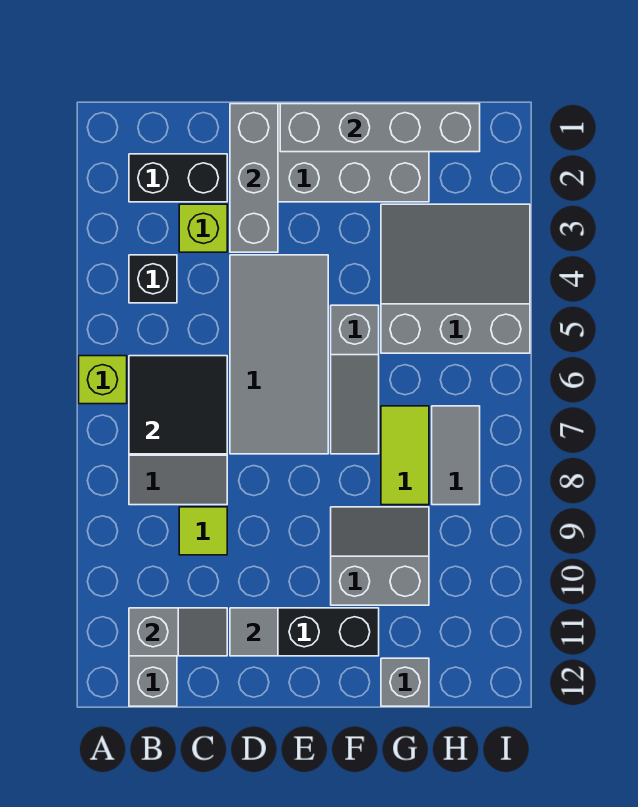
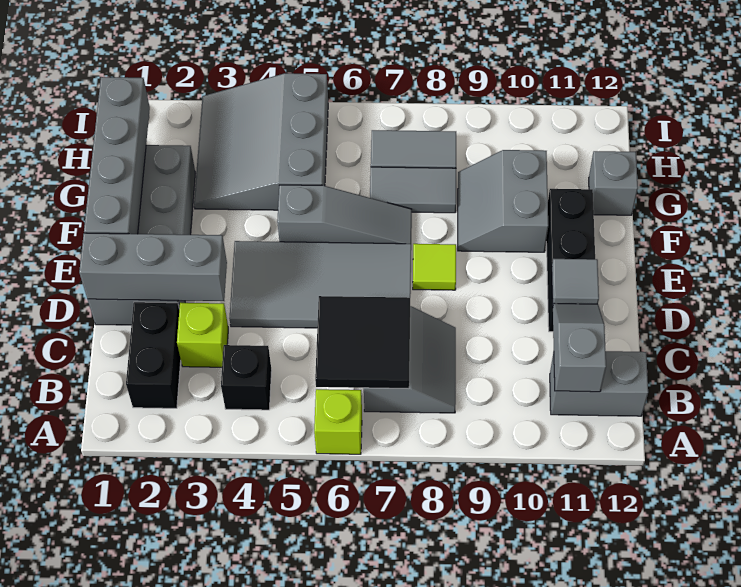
lime 1x1 tile [179,507,227,555] -> lime 1x1 tile moved to [413,244,456,290]
lime 1x2 tile [381,406,429,505] -> grey 1x2 tile [370,167,456,213]

